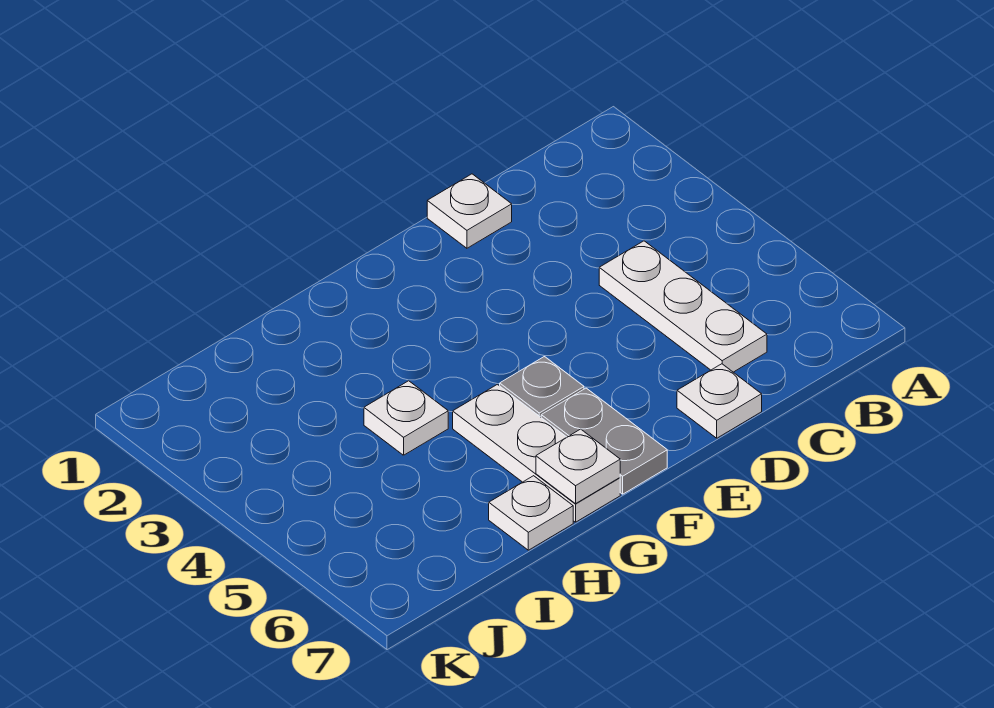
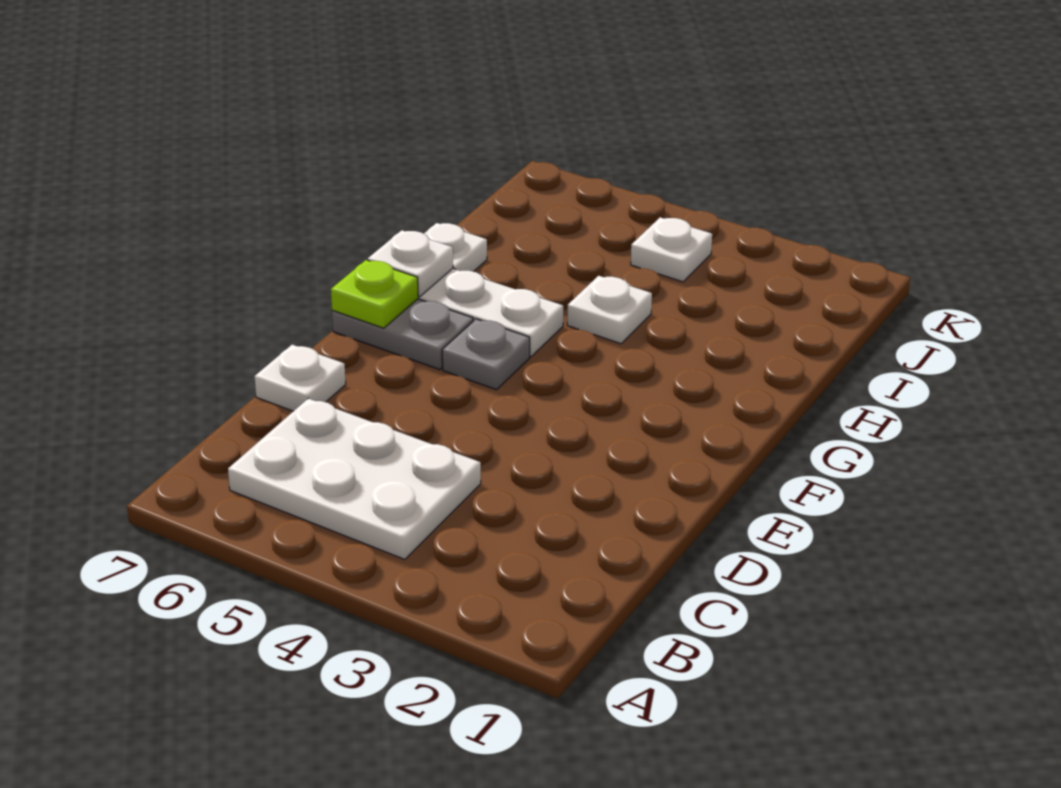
white 1x3 plate [599,241,767,372] -> white 2x3 plate [228,398,481,559]
white 1x1 plate [427,174,512,248] -> white 1x1 plate moved to [631,217,712,282]
none -> lime 1x1 plate [331,260,418,328]

